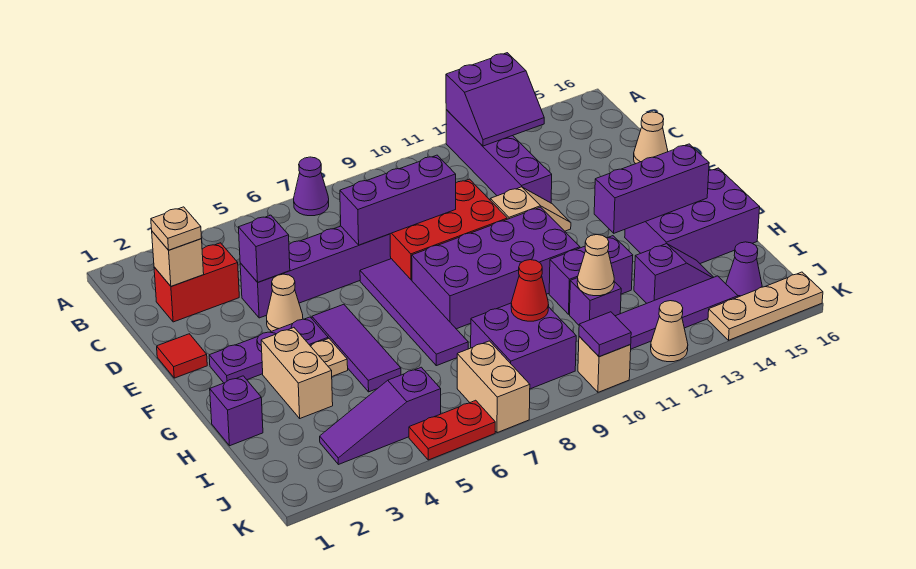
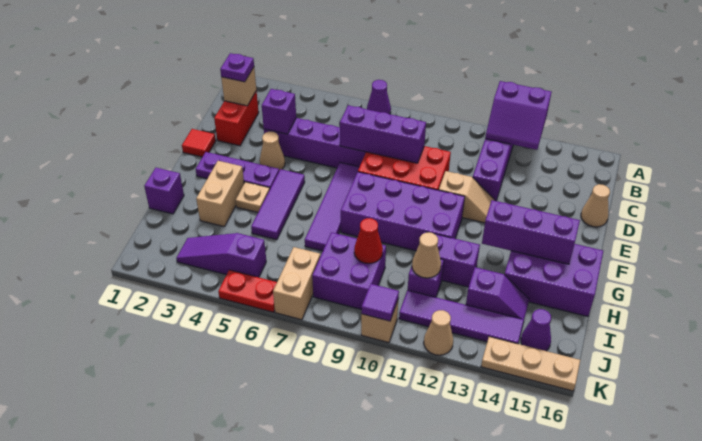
red 1x2 brick [154,243,239,322] -> red 1x2 brick turned to [214,91,259,146]
tan 1x1 plate [151,207,202,250] -> purple 1x1 plate [220,53,254,82]

